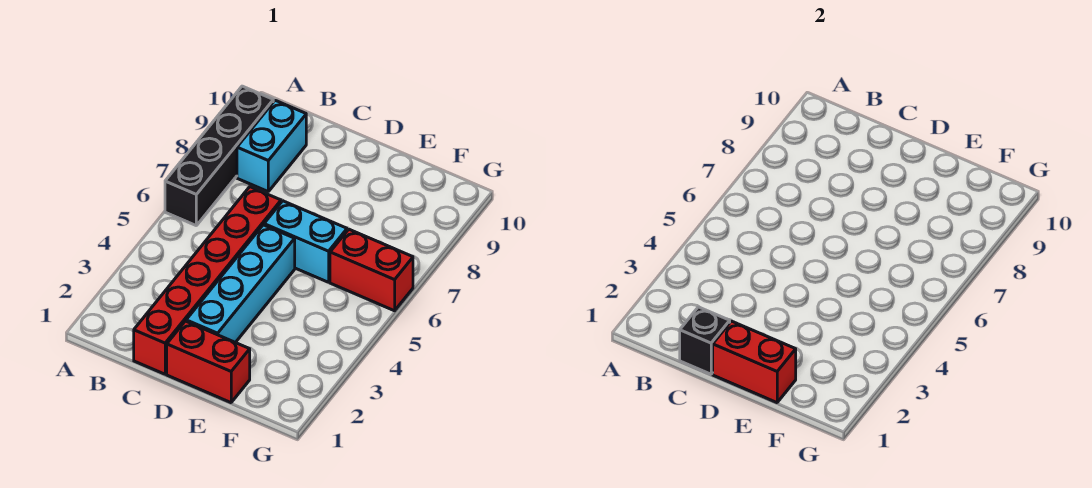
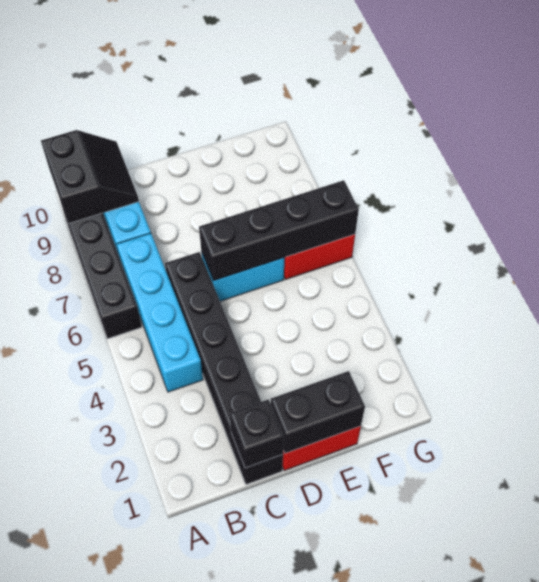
none -> black 2x2 slope [41,130,139,224]
red 1x6 brick [134,187,281,374] -> black 1x6 brick [165,252,283,485]
red 1x2 brick [713,321,796,403] -> black 1x2 brick [271,371,365,453]
cyan 1x4 brick [186,225,295,342] -> cyan 1x4 brick moved to [116,233,203,392]
none -> black 1x4 brick [199,180,359,281]

